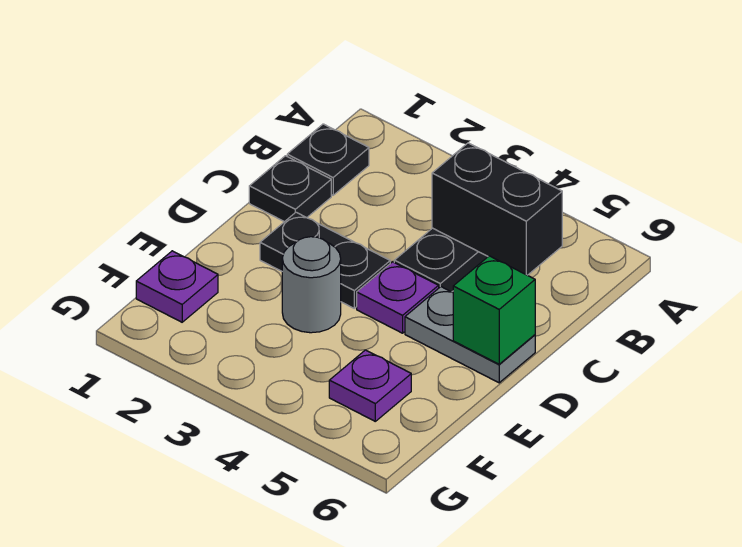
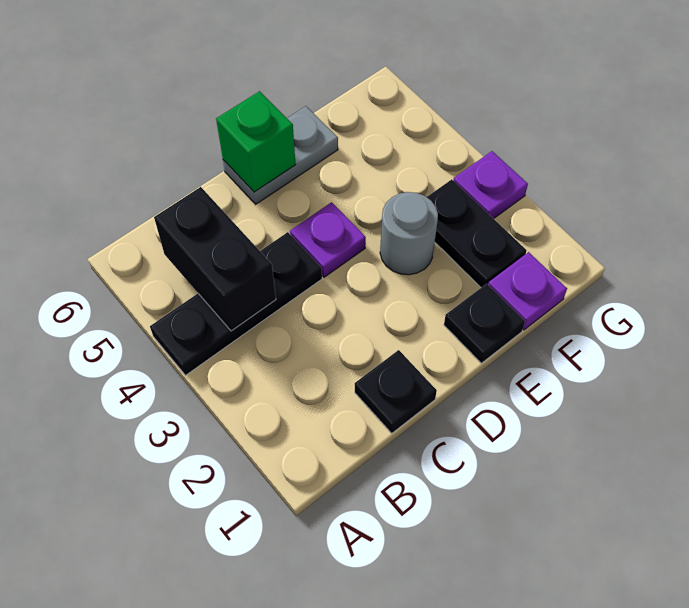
black 1x1 plate [287,124,369,195] -> black 1x1 plate moved to [444,284,525,363]
black 1x2 plate [260,212,390,308] -> black 1x2 plate moved to [427,179,526,287]
grey 1x2 plate [405,287,535,383] -> grey 1x2 plate turned to [223,106,338,204]
purple 1x1 plate [329,350,411,421] -> purple 1x1 plate moved to [453,151,528,219]

